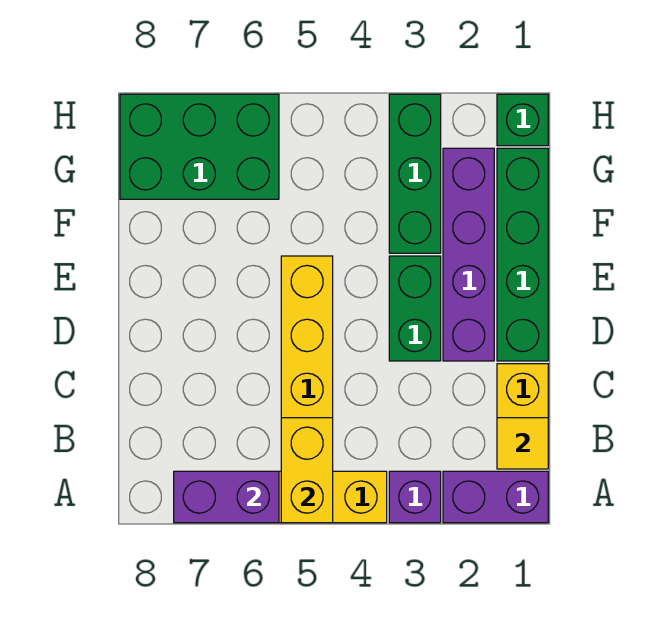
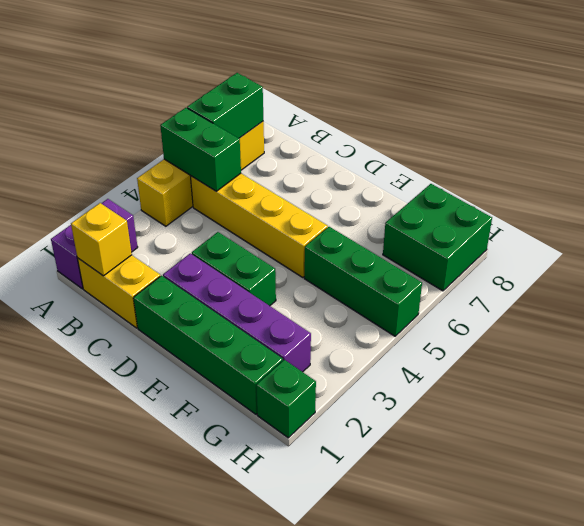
purple 1x1 brick [389,471,441,523] -> none
yellow 1x2 brick [281,418,333,523] -> green 1x2 brick [160,108,241,191]
purple 1x2 brick [174,471,279,523] -> green 1x2 brick [187,73,263,138]
yellow 1x1 tile [497,418,548,469] -> yellow 1x1 brick [71,203,132,276]
green 1x3 brick [389,94,441,253] -> green 1x3 brick moved to [304,227,422,336]
green 2x3 brick [120,94,279,199] -> green 2x2 brick [383,184,492,291]

